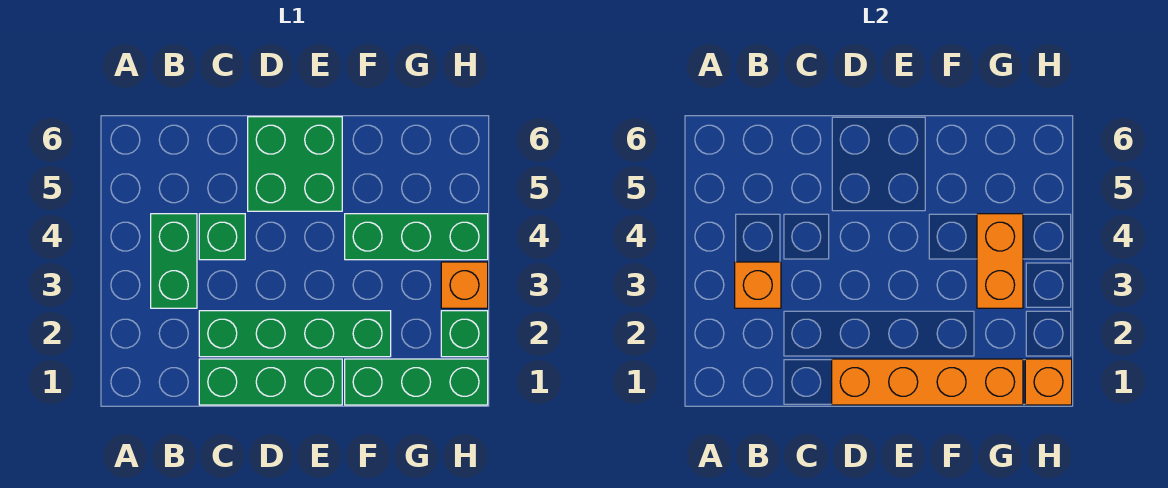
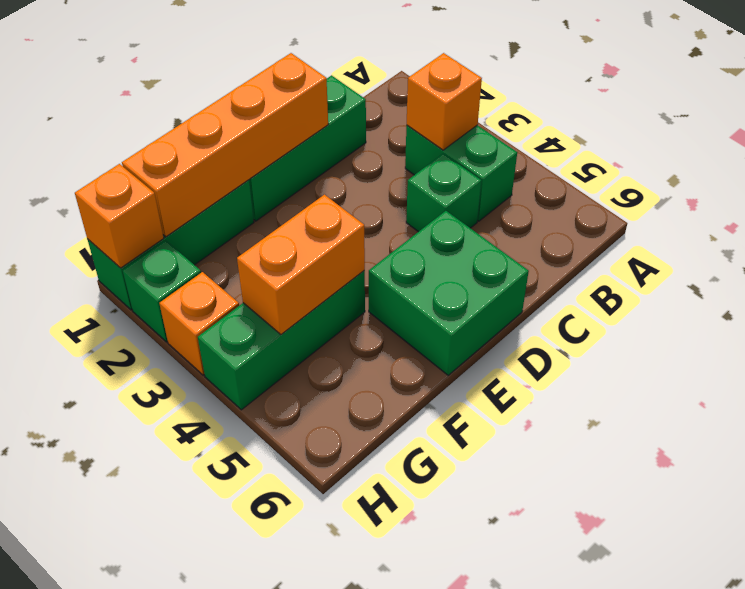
green 1x4 brick [199,311,391,357] -> none
orange 1x2 brick [977,214,1023,308] -> orange 1x2 brick turned to [237,195,365,334]

